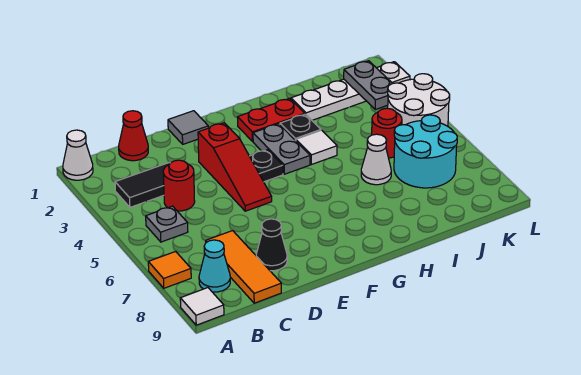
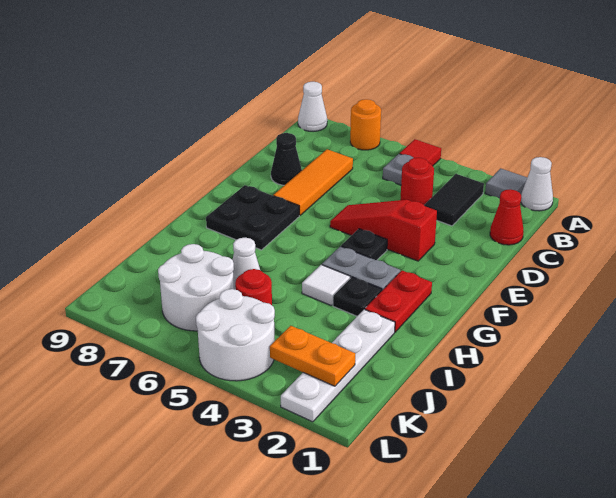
none -> red 1x1 tile [400,139,441,166]
orange 1x1 tile [148,251,191,288] -> orange 1x1 round brick [350,99,381,150]
white 1x1 tile [180,288,224,325] -> white 1x1 cone [298,82,327,131]
cyan 1x1 cone [199,240,230,292] -> none
orange 1x3 tile [206,231,281,303] -> orange 1x3 tile turned to [273,149,353,215]
grey 1x1 tile [168,111,208,144] -> grey 1x1 tile moved to [485,168,527,199]
none -> black 2x2 plate [206,185,299,250]
cyan 2x2 round brick [394,115,457,188] -> white 2x2 round brick [158,244,234,331]
grey 1x2 plate [344,61,393,109] -> orange 1x2 plate [270,326,355,386]

